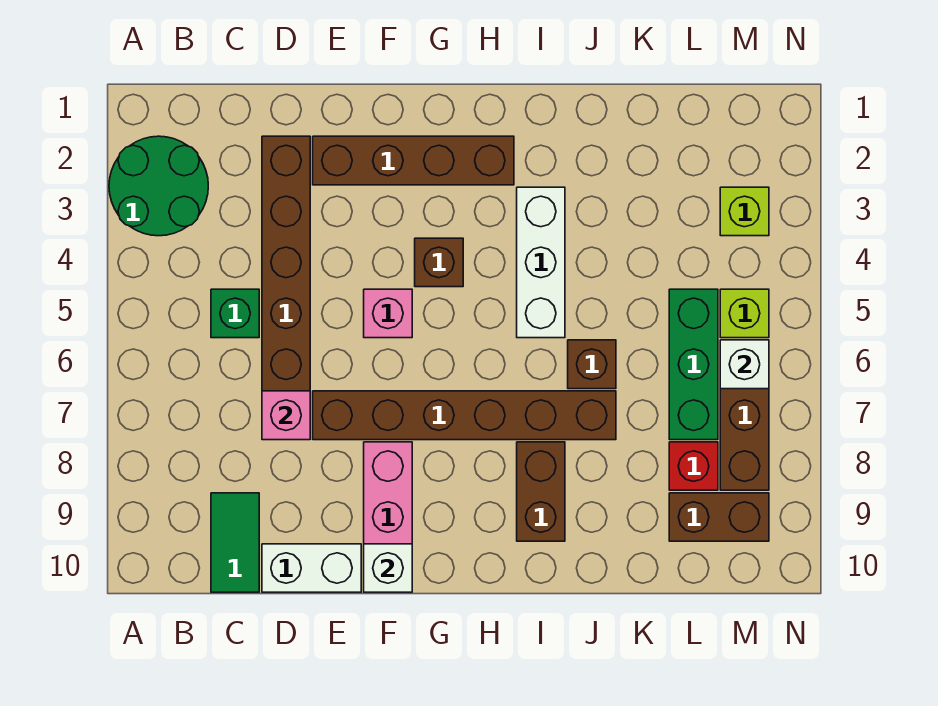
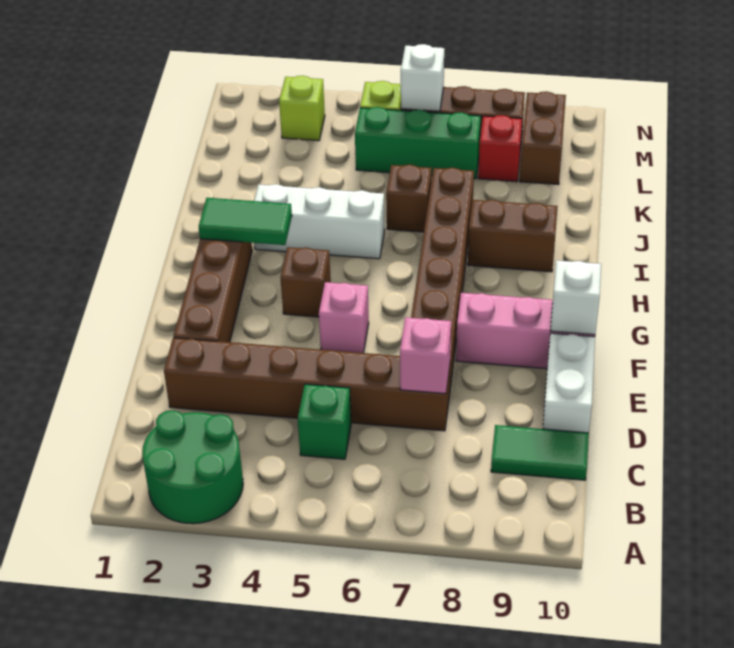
none -> green 1x2 tile [199,198,292,245]

